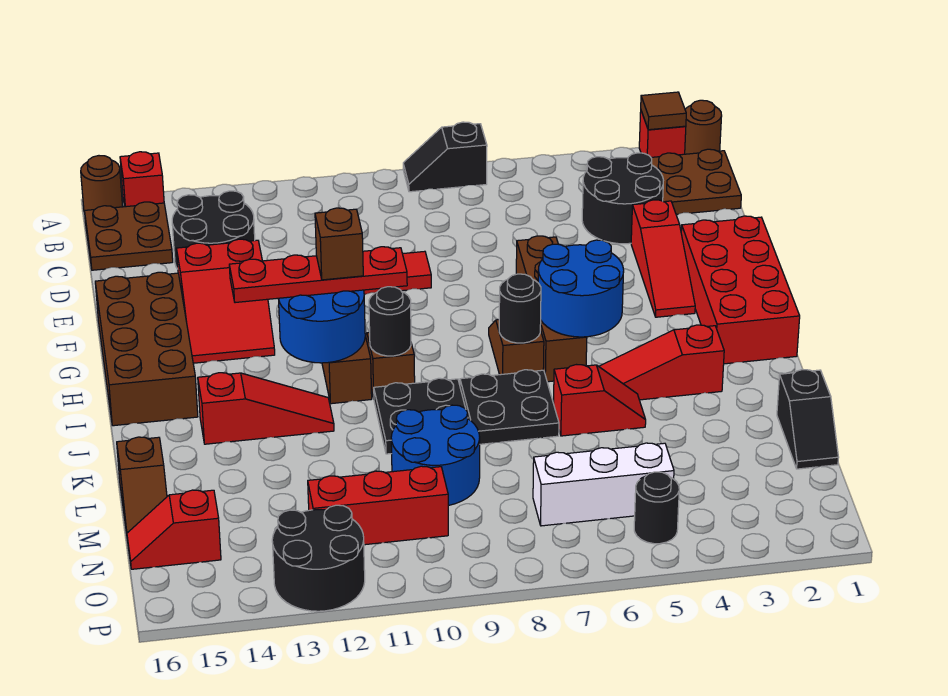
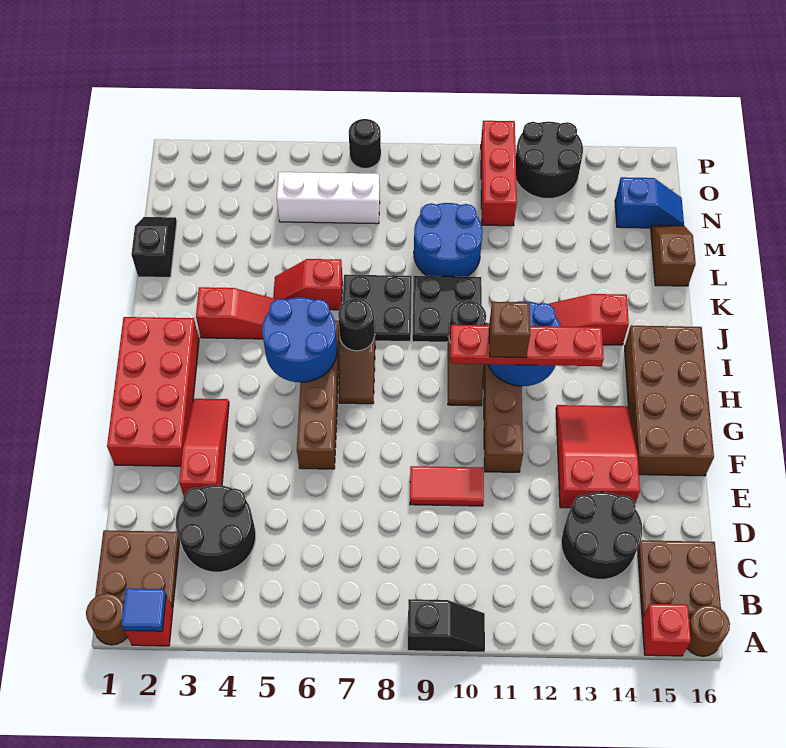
brown 1x1 tile [641,92,686,130] -> blue 1x1 tile [121,588,166,631]
black 1x2 slope [403,122,487,192] -> black 1x2 slope moved to [408,599,485,652]
red 1x3 brick [308,466,448,545] -> red 1x3 brick turned to [481,121,517,226]
red 1x2 slope [127,490,221,569] -> blue 1x2 slope [615,177,684,228]
black 1x1 round brick [634,472,679,544] -> black 1x1 round brick moved to [349,119,381,168]

